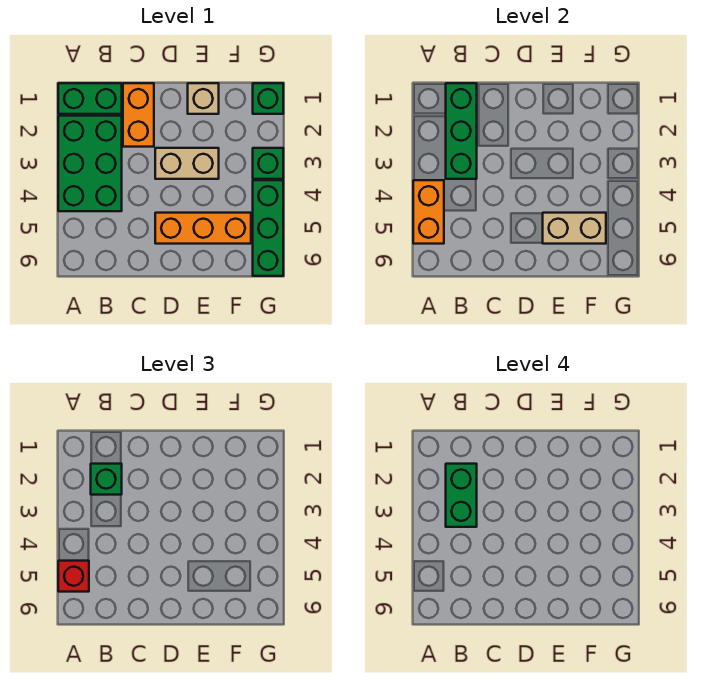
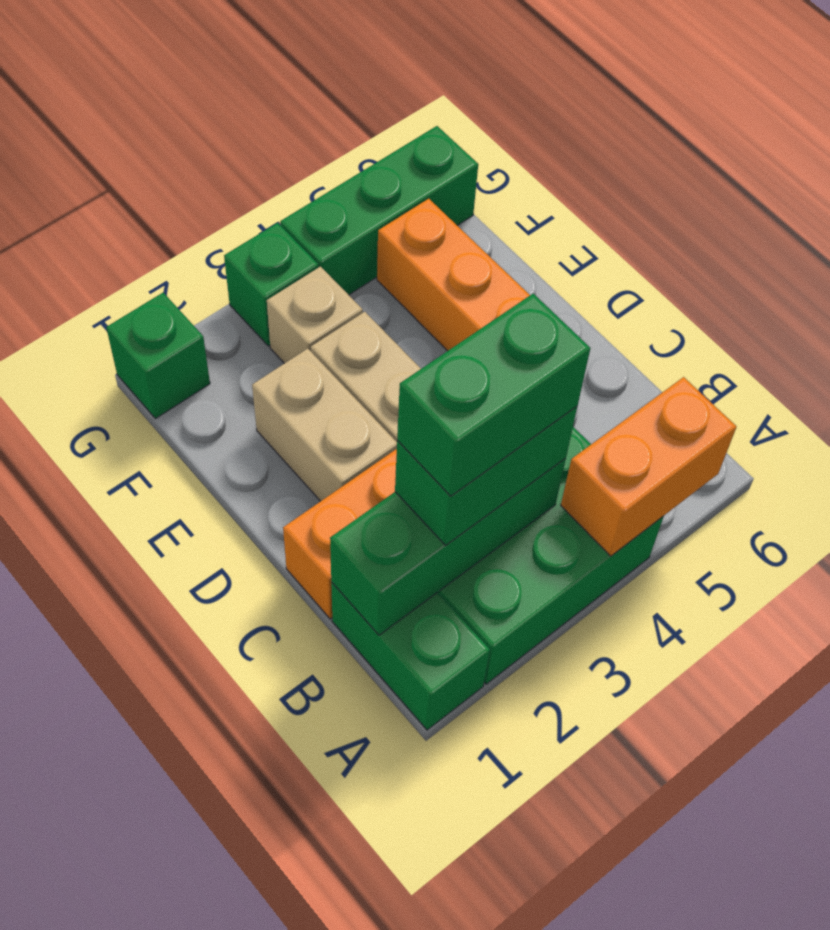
red 1x1 brick [58,561,89,592] -> none
green 1x1 brick [91,464,122,495] -> green 1x2 brick [395,406,577,545]
tan 1x1 brick [188,83,219,114] -> tan 1x1 brick moved to [267,267,363,363]
tan 1x2 brick [543,213,606,244] -> tan 1x2 brick moved to [252,349,397,501]

